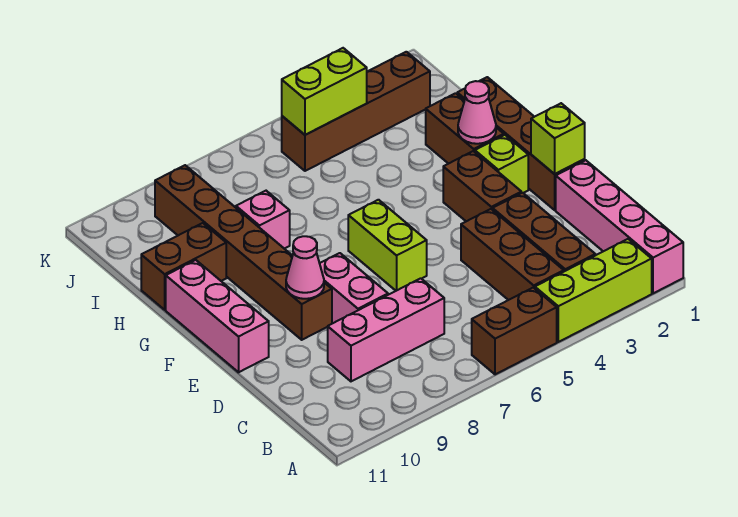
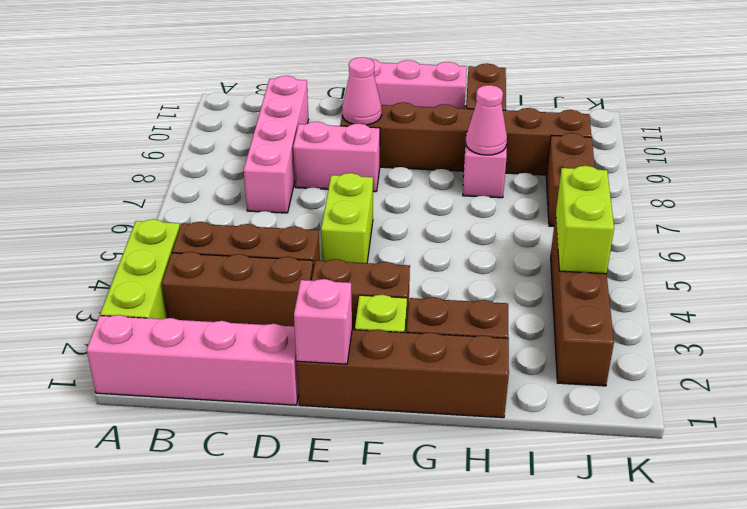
brown 1x2 brick [472,287,557,374] -> brown 1x2 brick moved to [546,133,595,226]
pink 1x3 brick [328,278,444,381] -> pink 1x4 brick [244,76,309,213]
lime 1x1 brick [531,103,585,174] -> pink 1x1 brick [294,279,352,364]
lime 1x2 brick [348,200,427,291] -> lime 1x2 brick turned to [321,173,373,263]
pink 1x1 cone [458,81,496,144] -> pink 1x1 cone moved to [466,85,507,155]

